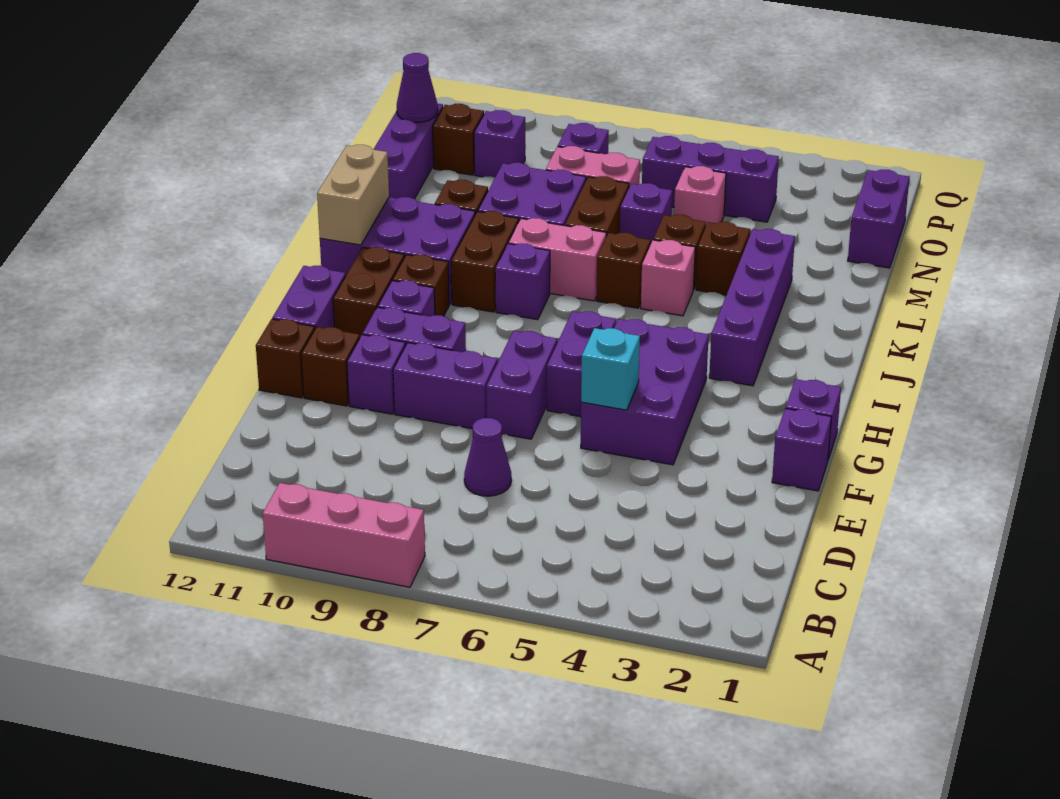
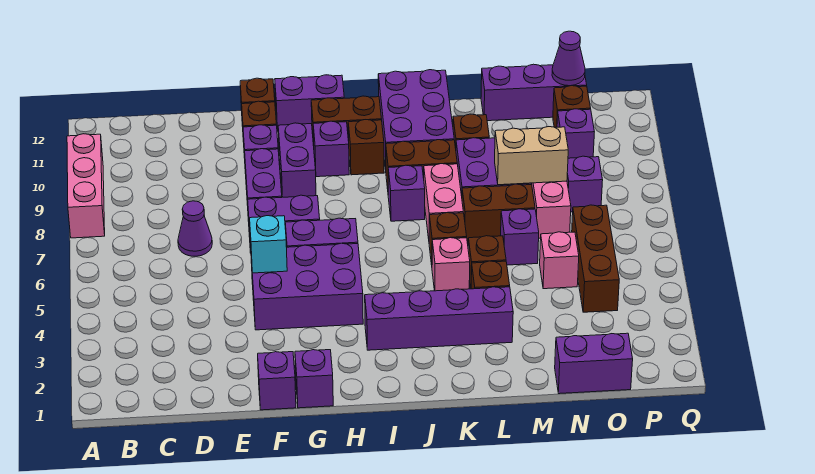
tan 1x2 brick [317,145,389,245] -> tan 1x2 brick moved to [495,127,568,185]
purple 1x3 brick [642,136,779,222] -> brown 1x3 brick [572,205,619,312]

